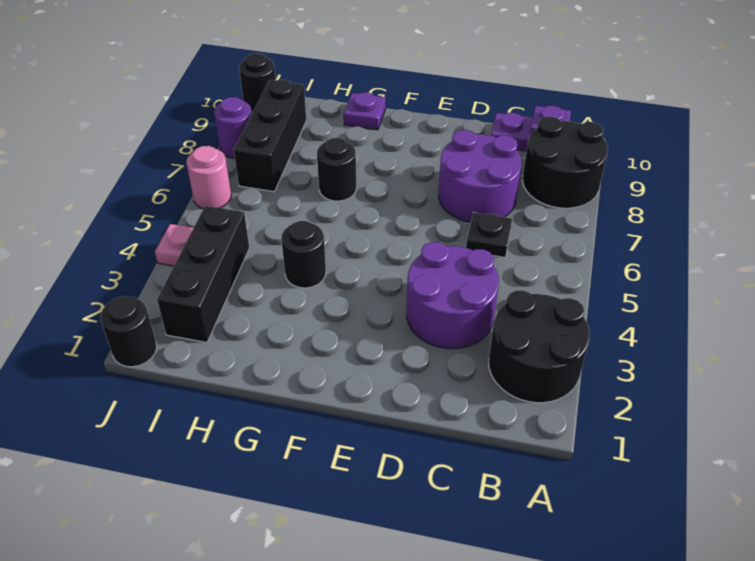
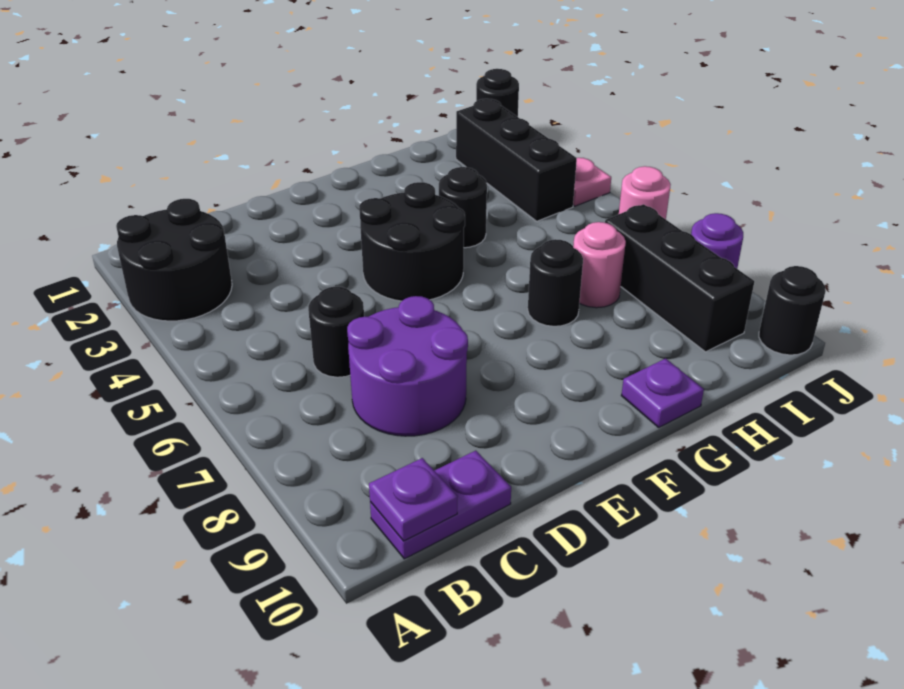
black 2x2 round brick [522,116,608,208] -> black 2x2 round brick moved to [359,182,465,301]
purple 2x2 round brick [407,242,499,349] -> none
black 1x1 plate [466,213,512,257] -> black 1x1 round brick [308,287,364,377]
none -> pink 1x1 round brick [573,222,626,308]

